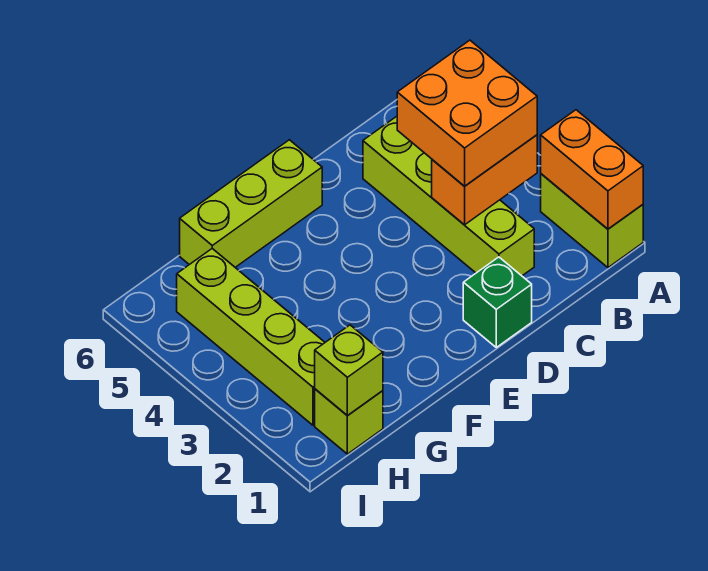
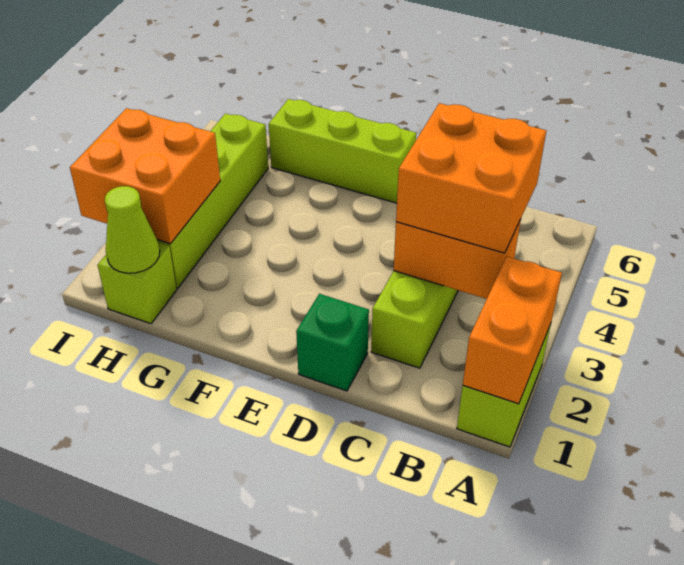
lime 1x1 brick [315,325,383,415] -> lime 1x1 cone [105,186,160,273]
none -> orange 2x2 brick [70,108,220,244]

